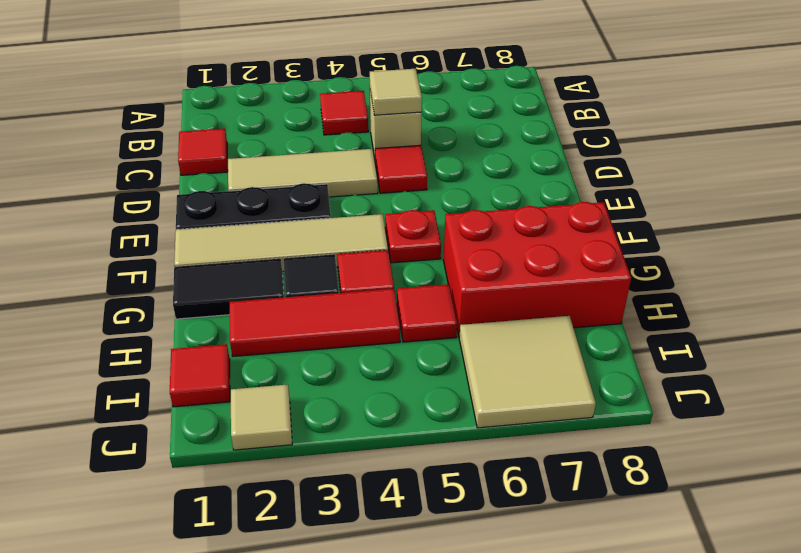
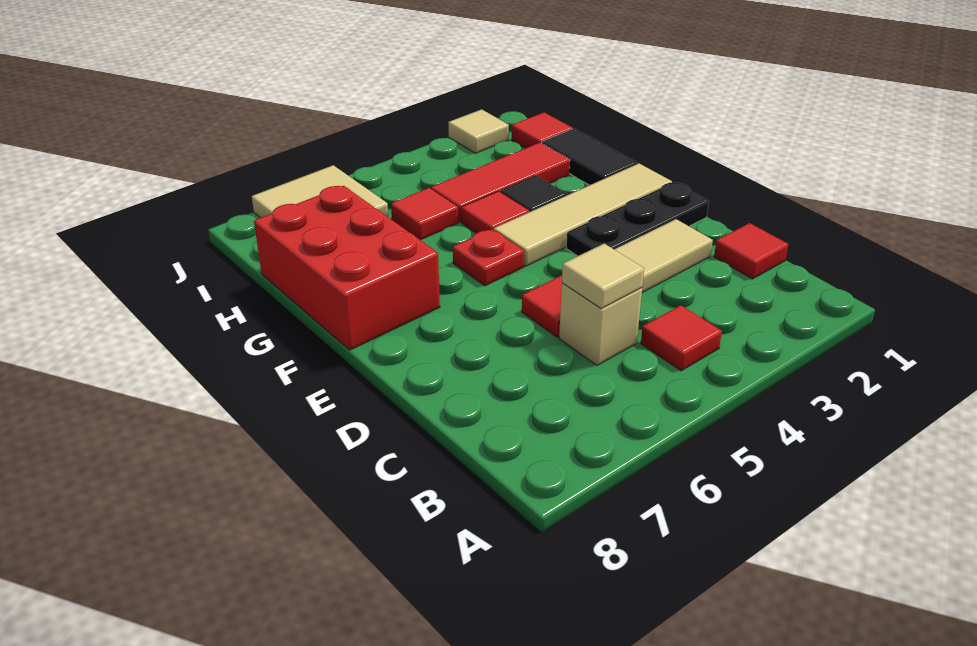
black 1x2 tile [173,258,284,319] -> black 1x2 tile turned to [542,129,637,185]
red 2x3 brick [443,202,631,337] -> red 2x3 brick turned to [254,186,440,350]

